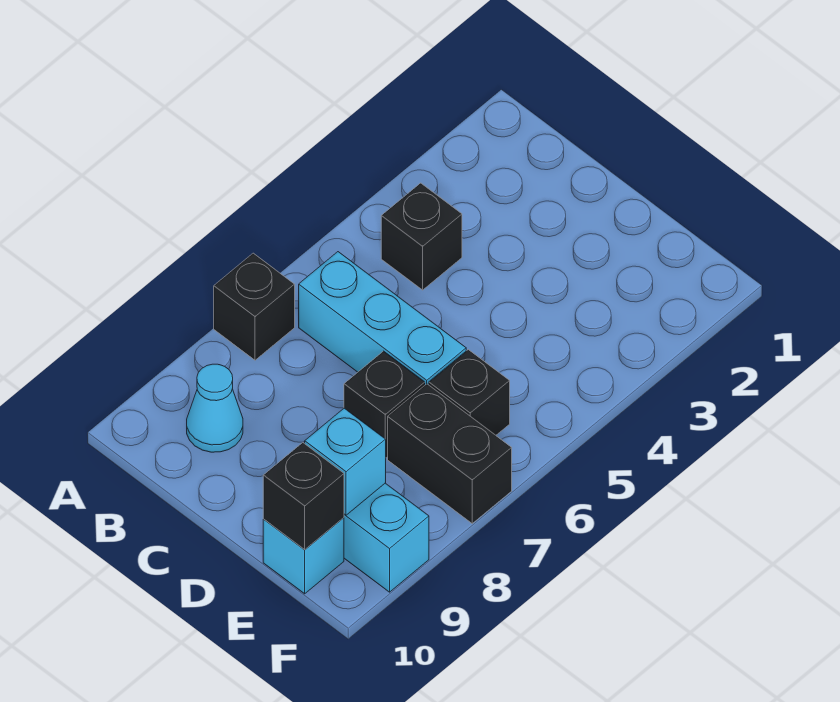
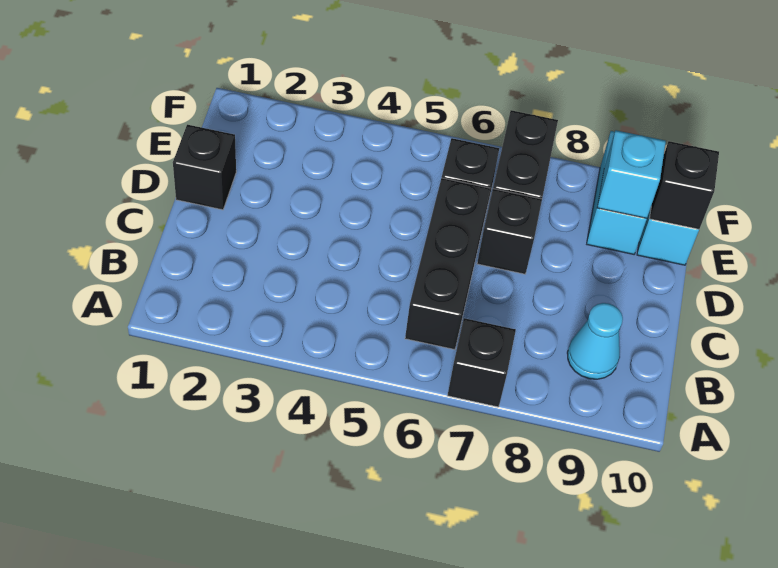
black 1x1 brick [381,183,462,290] -> black 1x1 brick moved to [173,125,236,210]
cyan 1x3 brick [299,252,466,385] -> black 1x3 brick [405,178,490,350]

